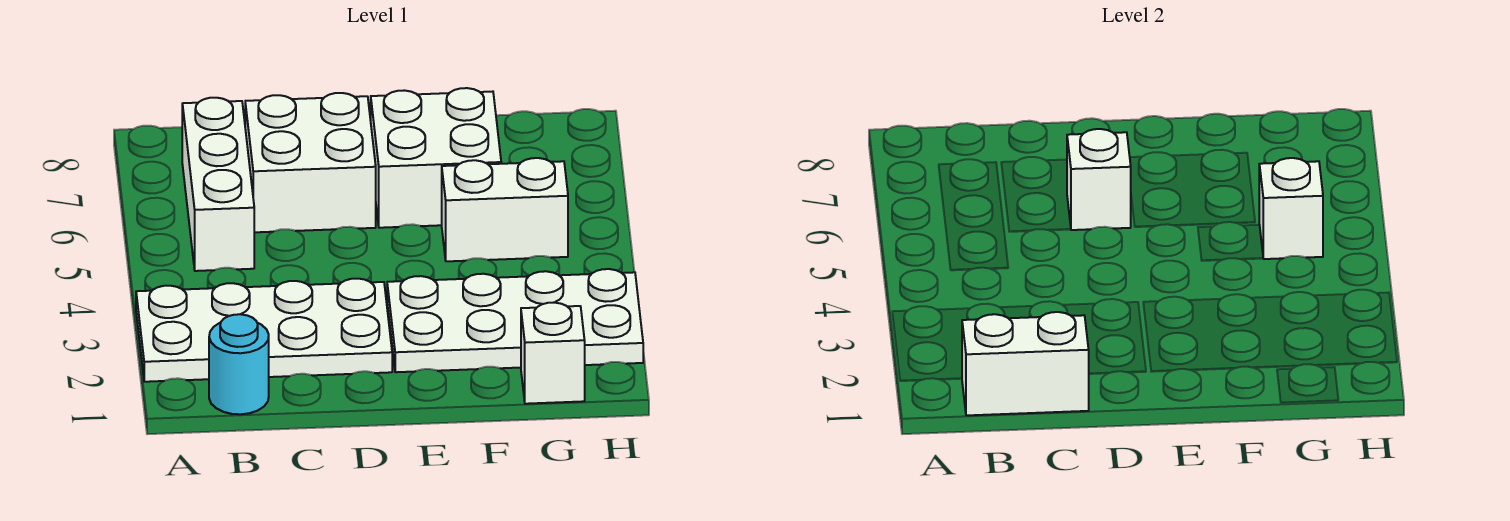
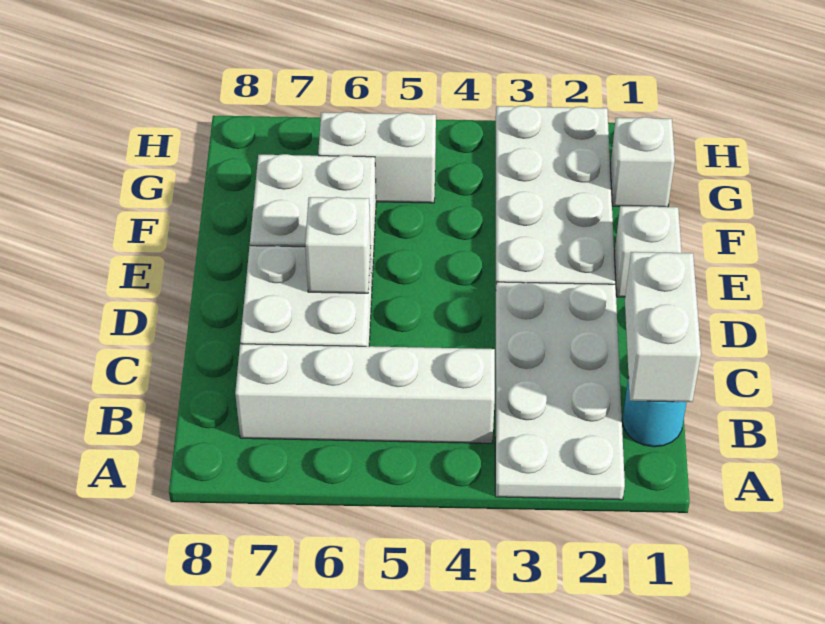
white 1x3 brick [182,98,254,271] -> white 1x4 brick [235,344,495,443]
white 1x2 brick [442,158,568,261] -> white 1x2 brick turned to [318,112,436,203]
white 1x1 brick [1259,158,1323,259] -> white 1x1 brick moved to [615,206,681,297]

